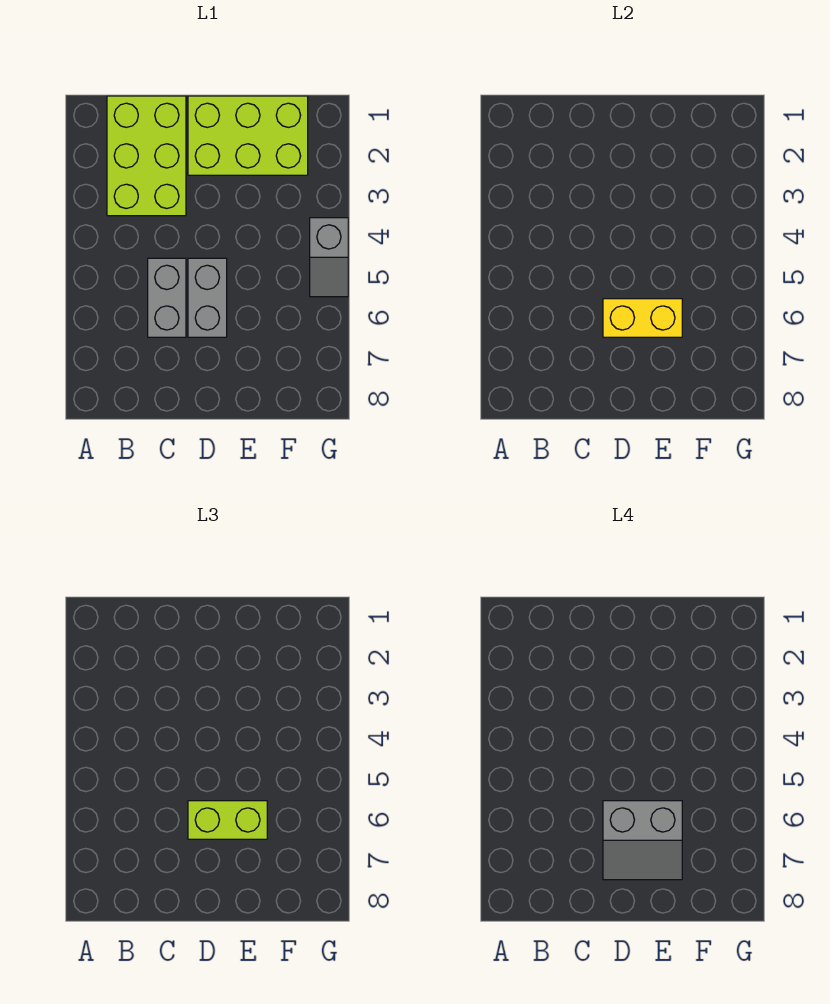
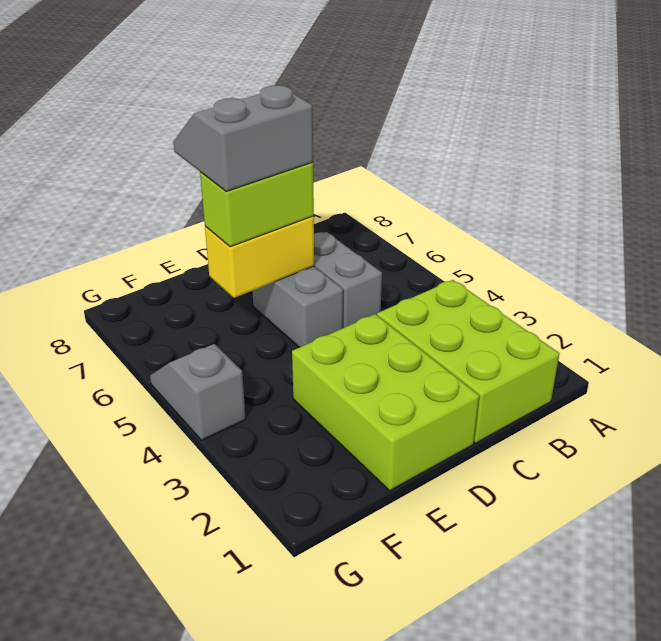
lime 2x3 brick [188,96,308,175] -> lime 2x3 brick turned to [292,314,479,491]

